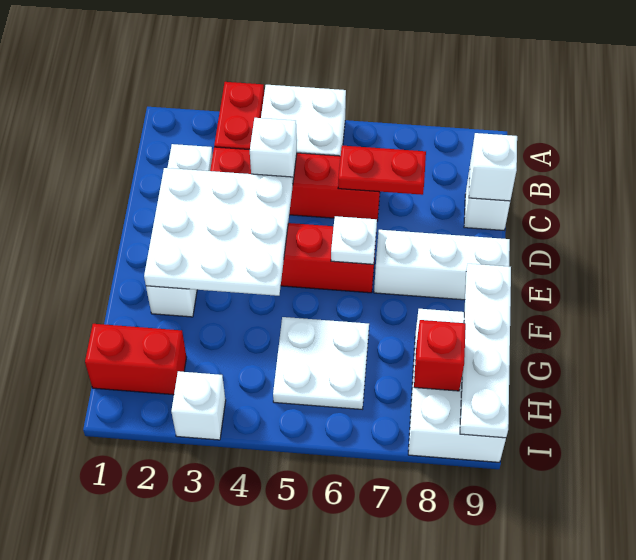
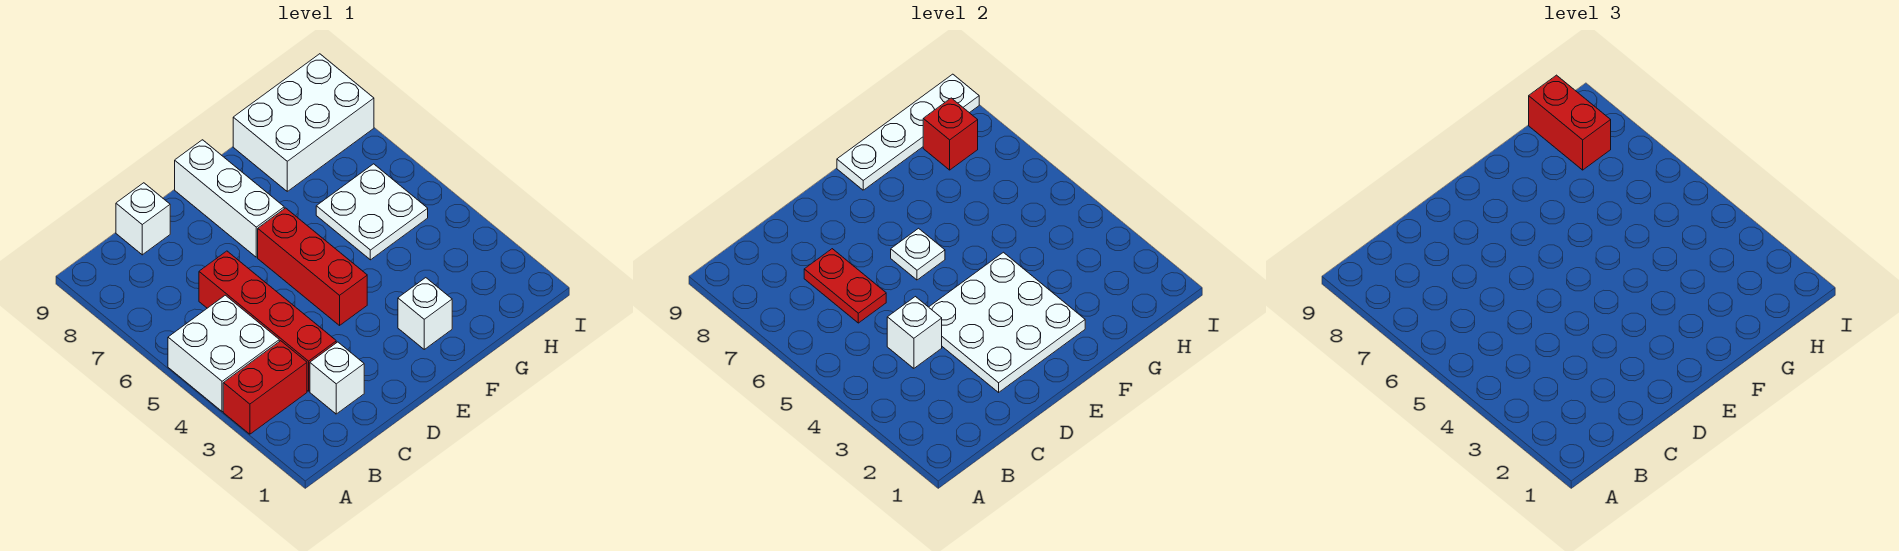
white 1x1 brick [469,133,517,201] -> none
red 1x2 brick [85,324,187,395] -> red 1x2 brick moved to [1529,75,1611,170]
white 1x1 brick [171,371,226,440] -> none

